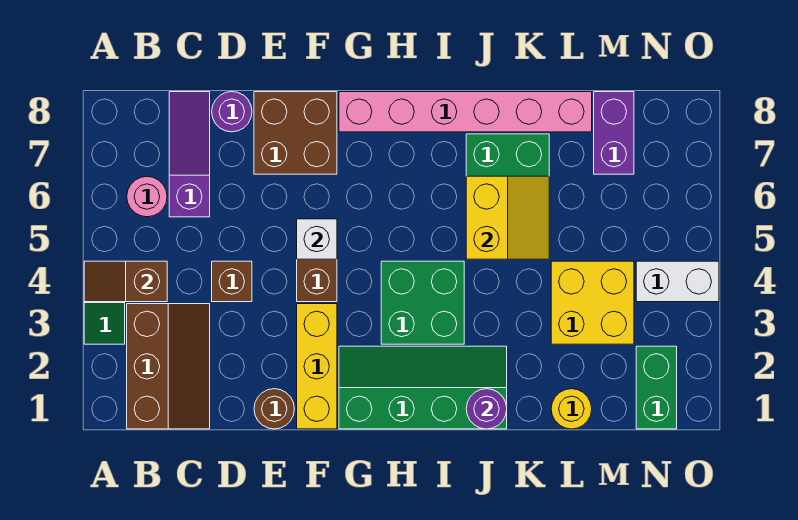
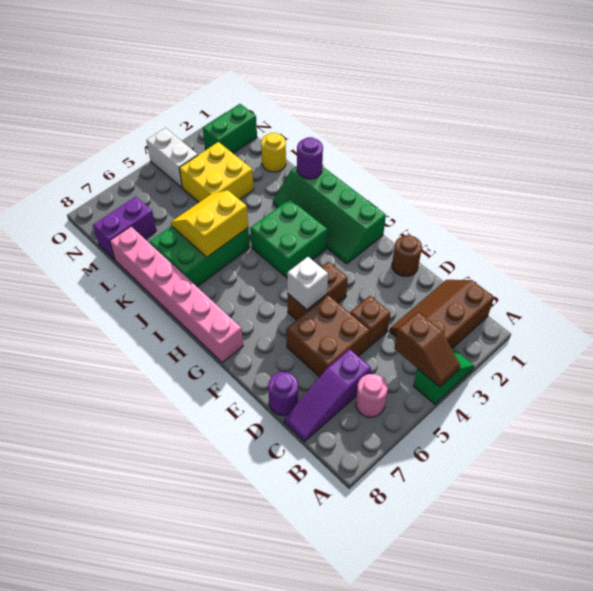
brown 2x2 brick [254,92,337,174] -> brown 2x2 brick moved to [286,295,370,377]
yellow 1x3 brick [297,304,337,429] -> none

